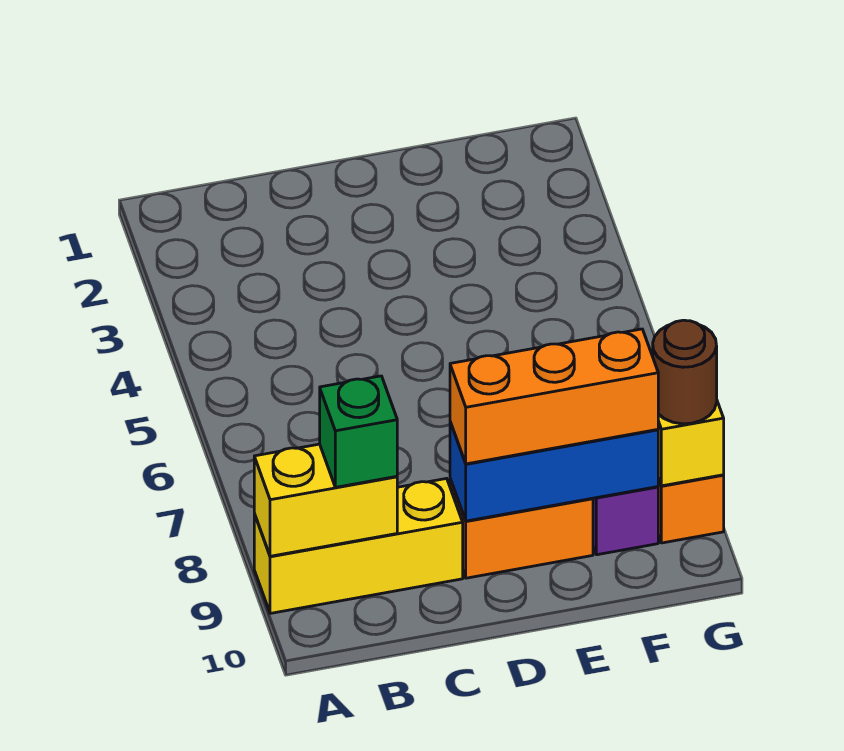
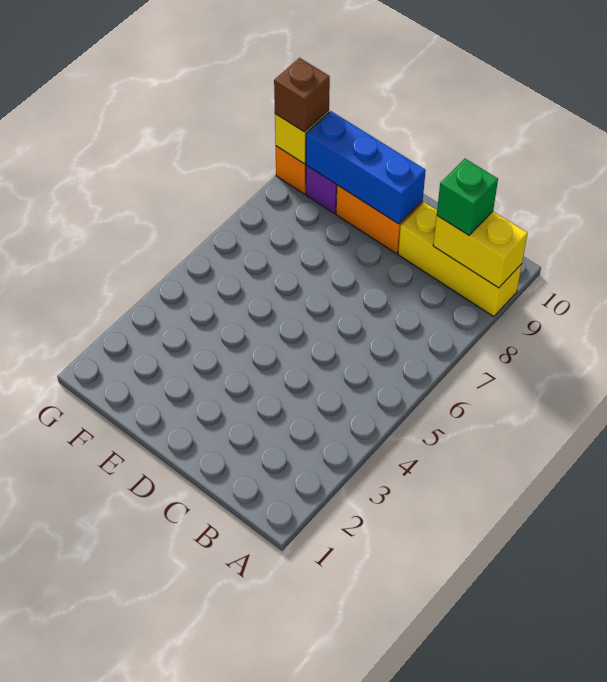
orange 1x3 brick [450,329,658,464] -> none
brown 1x1 round brick [653,320,717,424] -> brown 1x1 brick [274,58,330,132]

